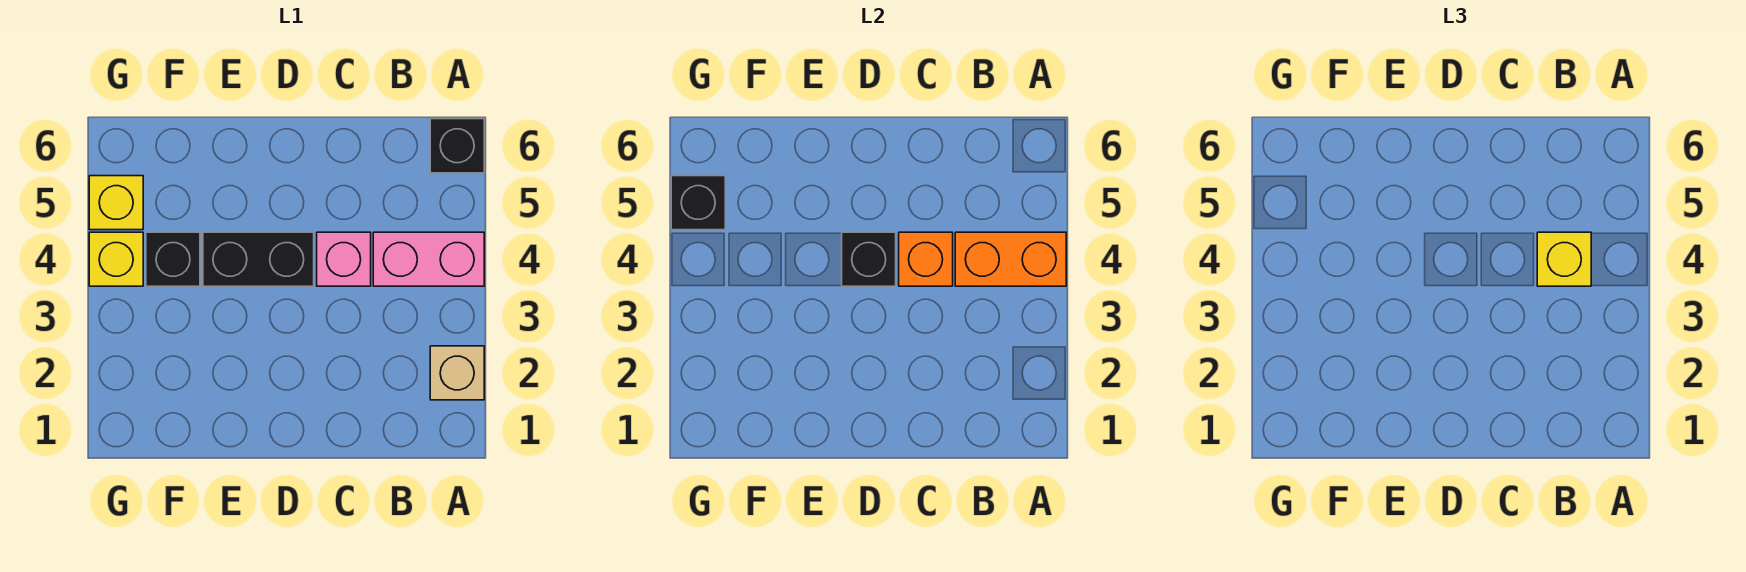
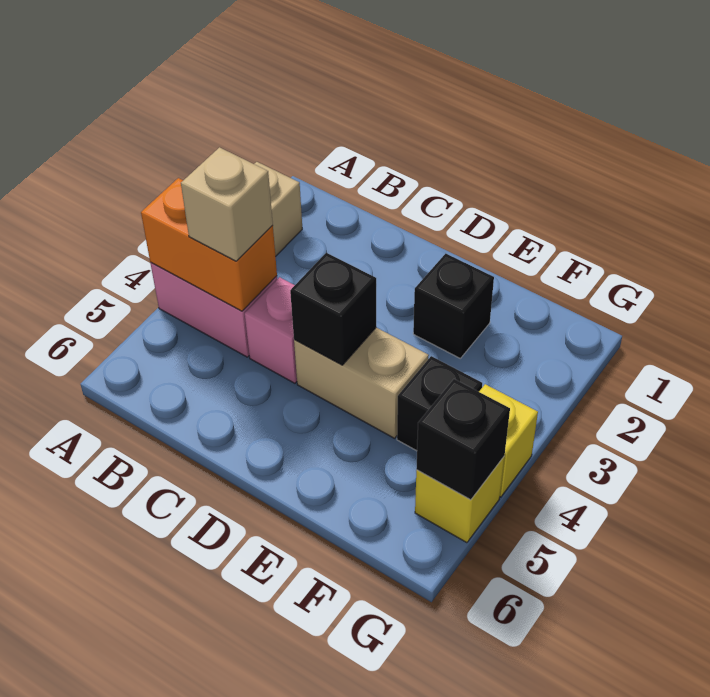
black 1x1 brick [430,119,484,173] -> black 1x1 brick moved to [413,254,494,358]
yellow 1x1 brick [1537,232,1591,286] -> tan 1x1 brick [181,147,273,261]
orange 1x1 brick [899,232,953,286] -> none
black 1x2 brick [203,232,314,286] -> tan 1x2 brick [294,328,429,438]

